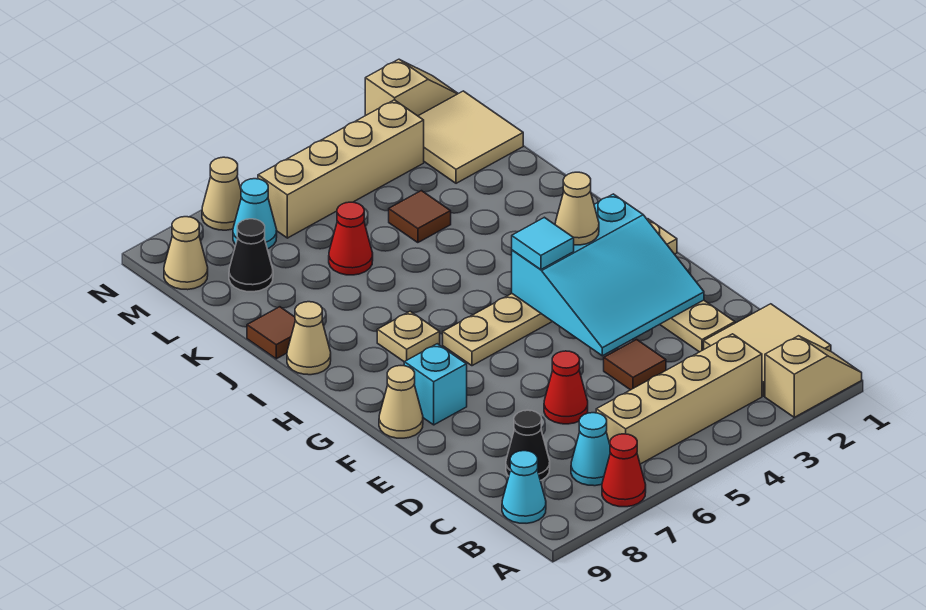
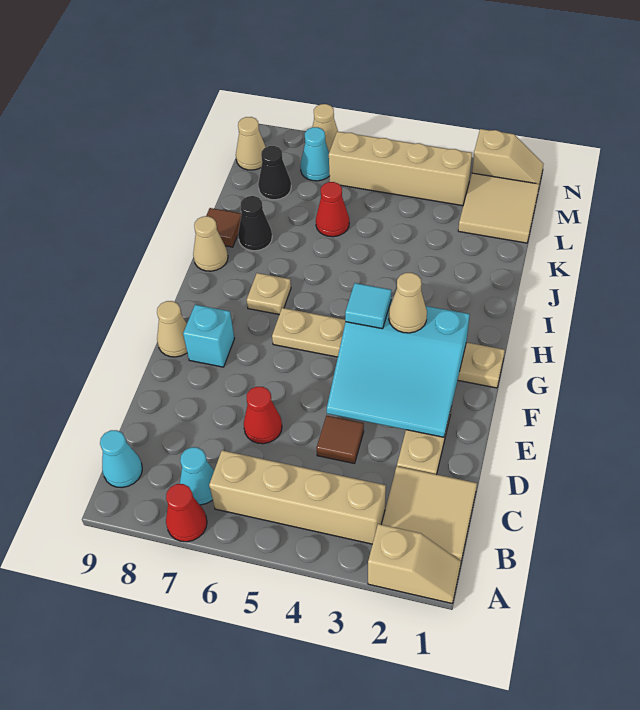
black 1x1 cone [506,410,550,481] -> black 1x1 cone moved to [238,196,272,251]
brown 1x1 tile [389,191,451,243] -> none

